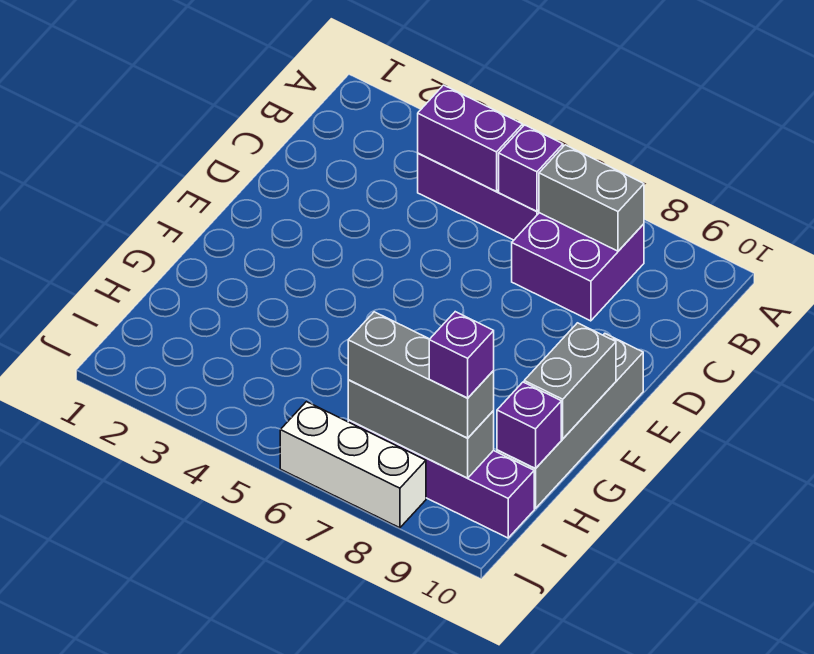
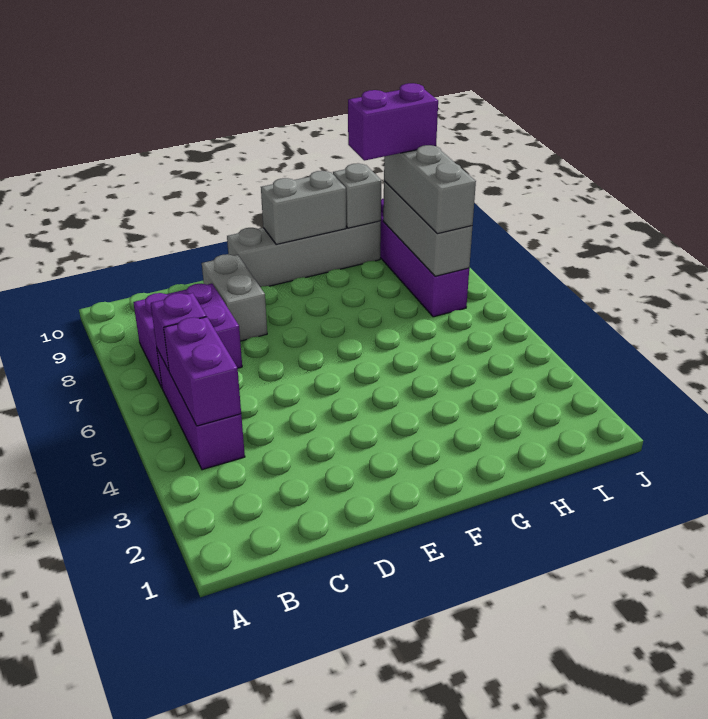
grey 1x2 brick [539,145,644,251] -> grey 1x2 brick moved to [202,254,267,341]
purple 1x1 brick [497,382,561,468] -> grey 1x1 brick [333,163,381,228]
purple 1x1 brick [429,312,494,398] -> purple 1x2 brick [348,83,438,160]
white 1x3 brick [280,402,426,528] -> none

